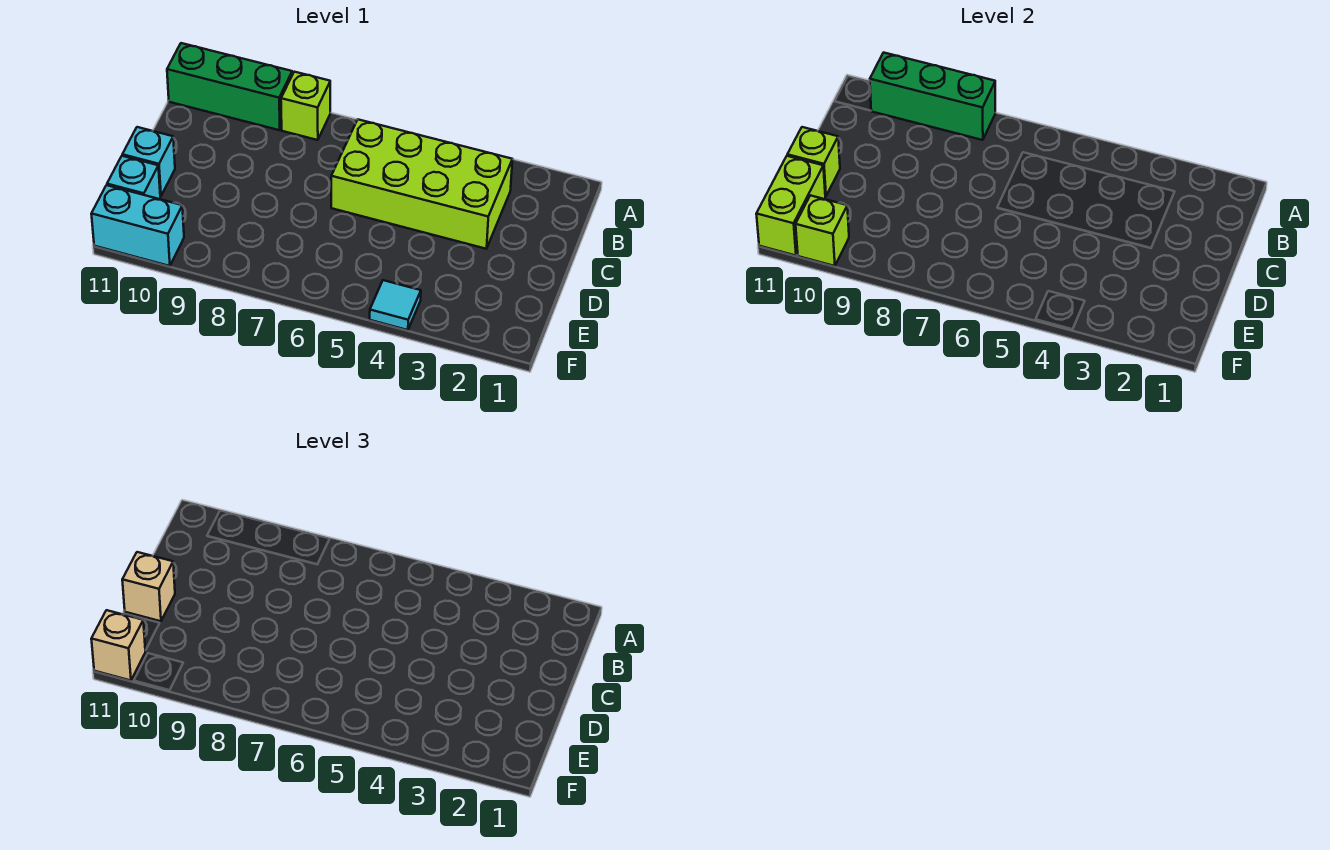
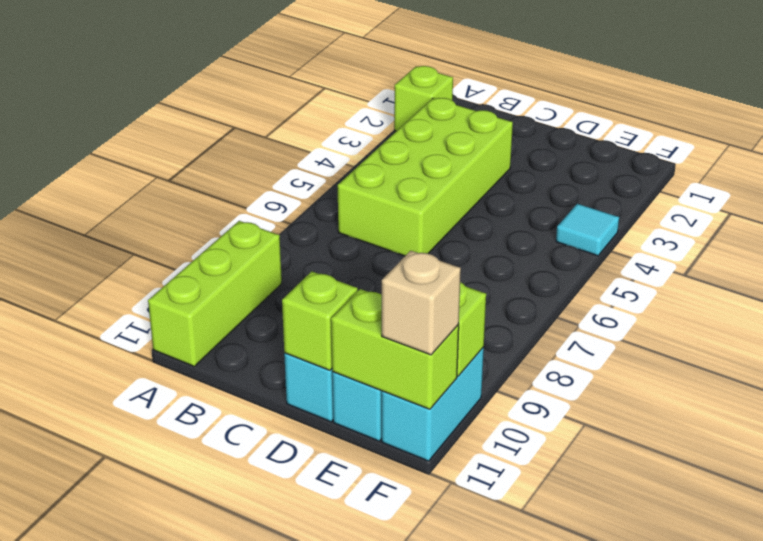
lime 1x1 brick [281,72,330,140] -> lime 1x1 brick moved to [394,66,453,131]
green 1x3 brick [870,53,995,140] -> none
green 1x3 brick [167,43,292,130] -> lime 1x3 brick [148,221,282,366]
tan 1x1 brick [122,552,175,621] -> none

